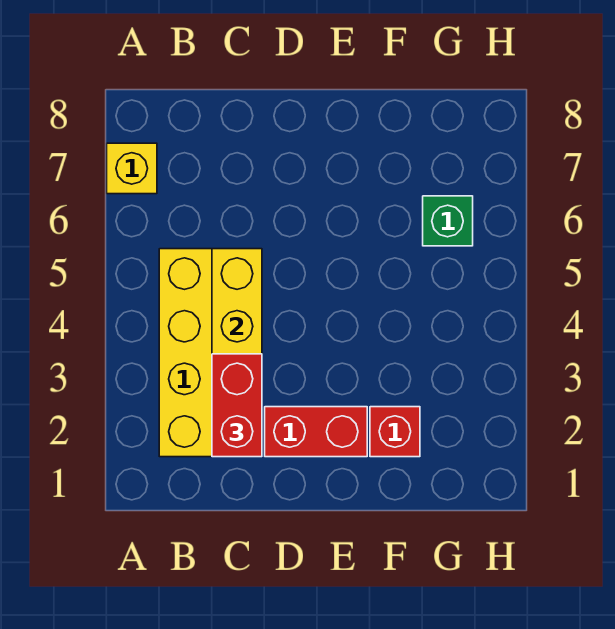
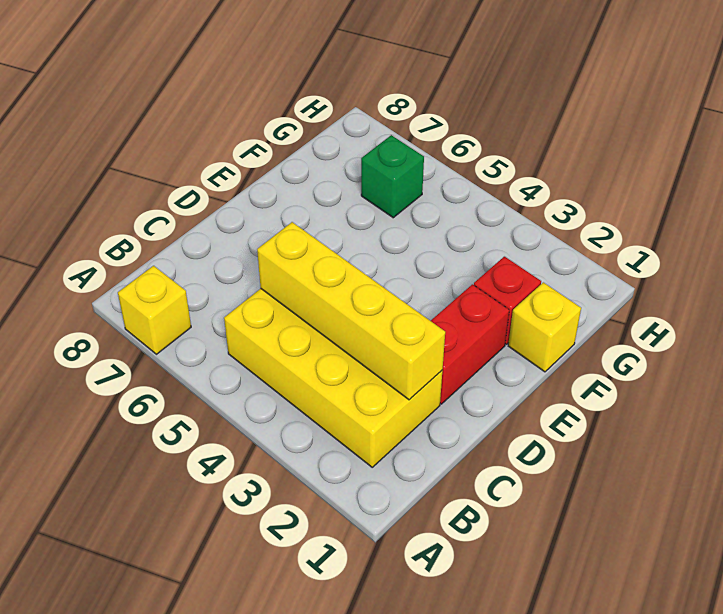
red 1x2 brick [212,354,262,457] -> none
none -> yellow 1x1 brick [508,282,581,372]

